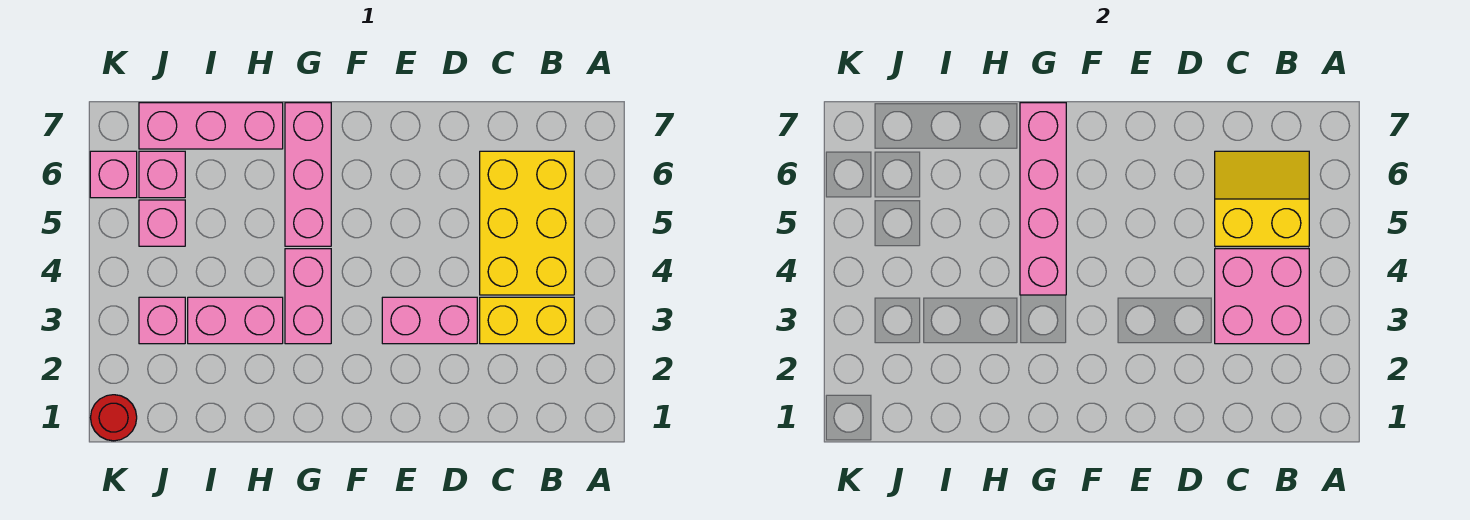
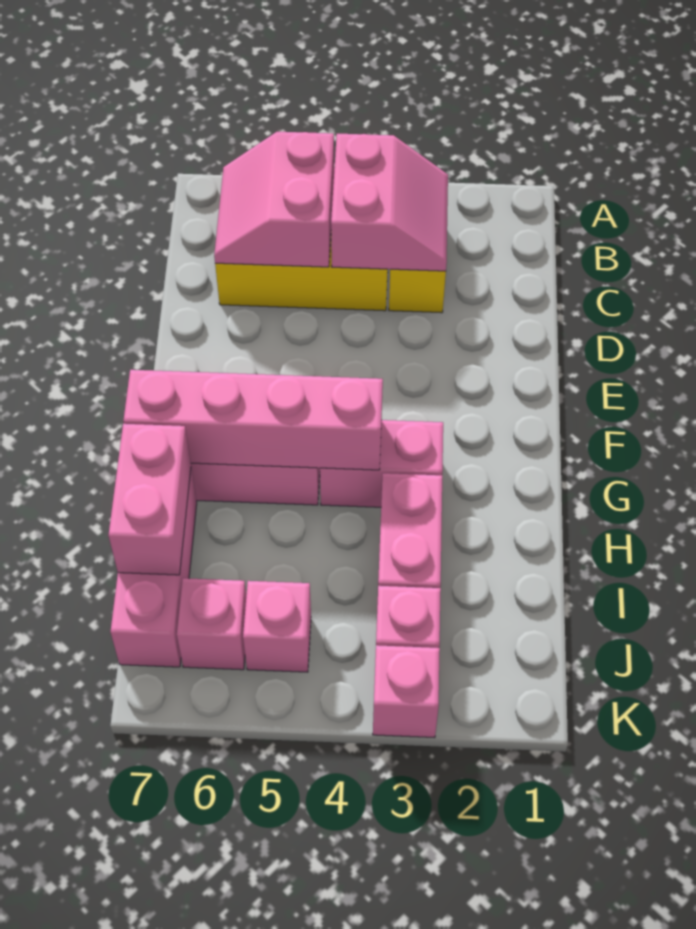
pink 2x2 brick [1215,249,1309,344] -> pink 2x2 slope [331,134,448,271]
yellow 2x2 slope [1215,151,1309,246] -> pink 2x2 slope [214,132,334,267]
pink 1x2 brick [382,297,477,344] -> pink 1x2 brick moved to [108,424,191,575]
red 1x1 round brick [90,395,137,441] -> none
pink 1x1 brick [90,151,137,198] -> pink 1x1 brick moved to [373,645,440,738]

